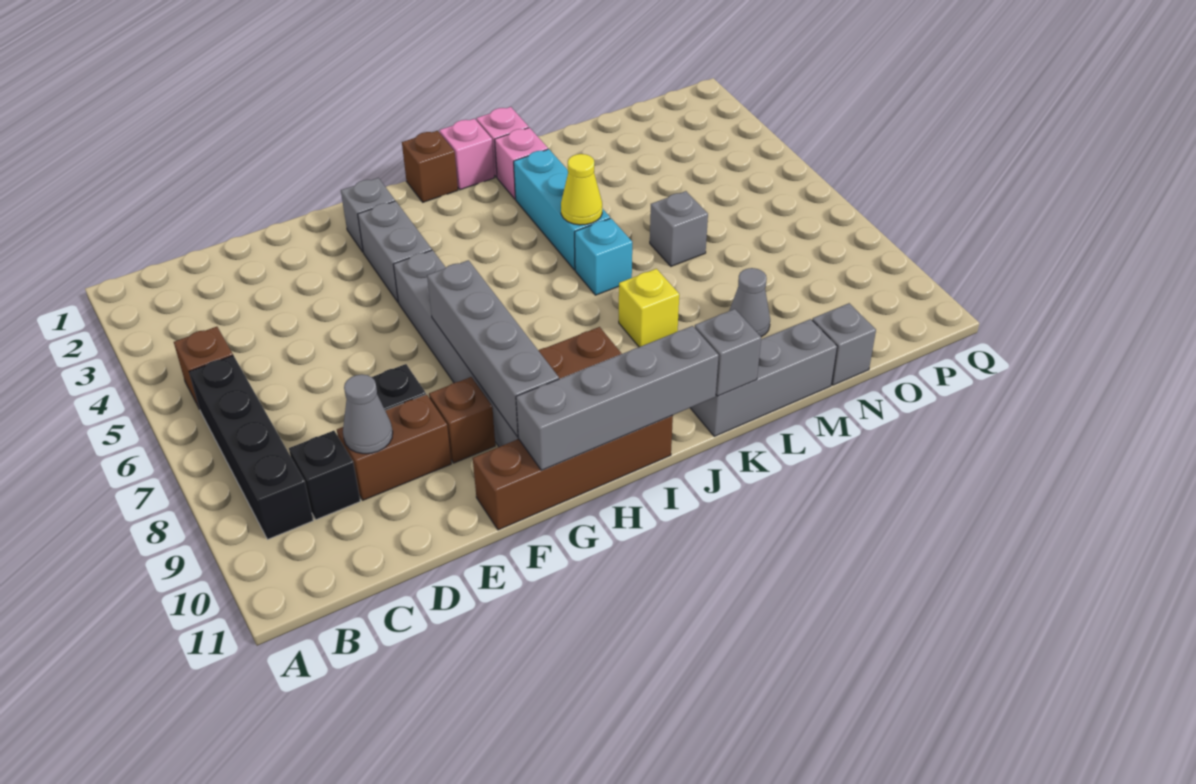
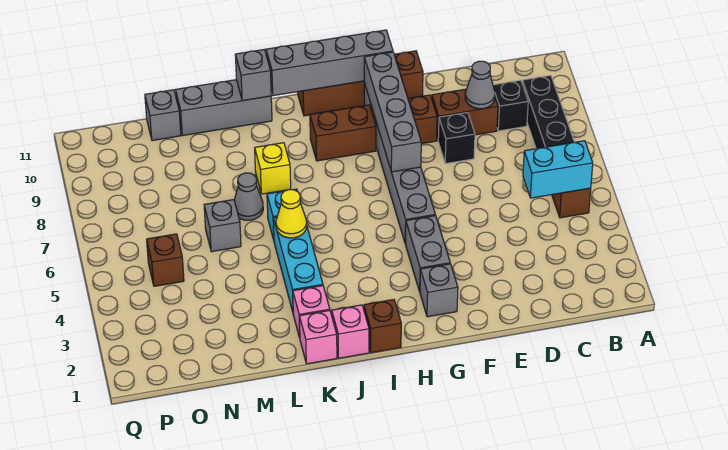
none -> cyan 1x2 brick [523,141,593,198]
grey 1x1 cone [729,268,770,337] -> grey 1x1 cone moved to [234,173,263,220]
none -> brown 1x1 brick [147,234,184,286]

